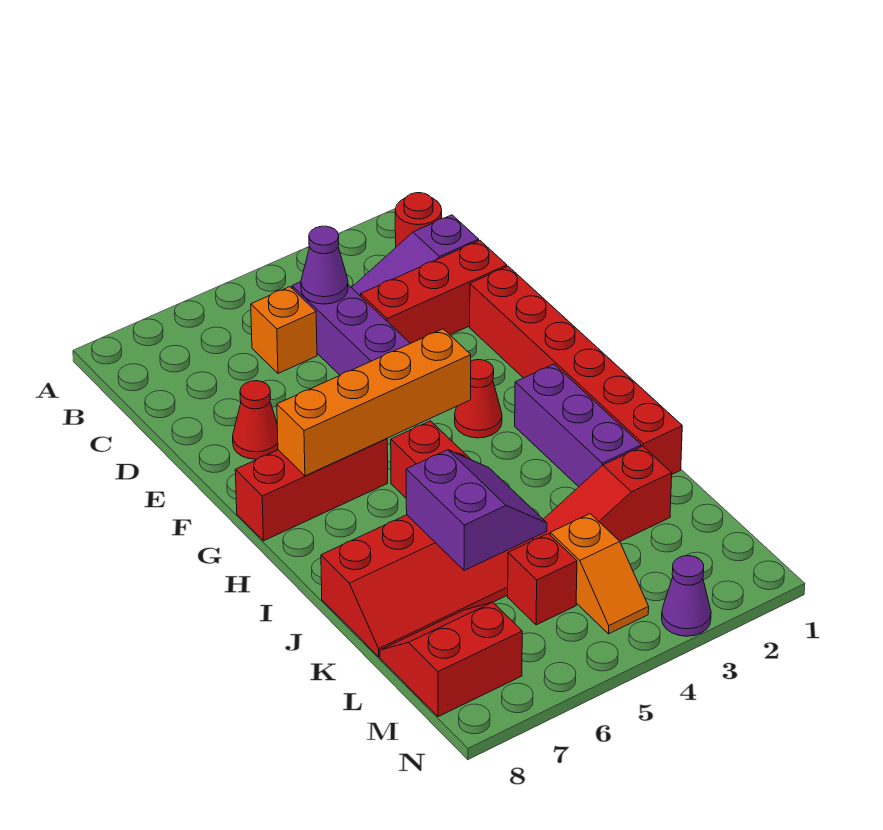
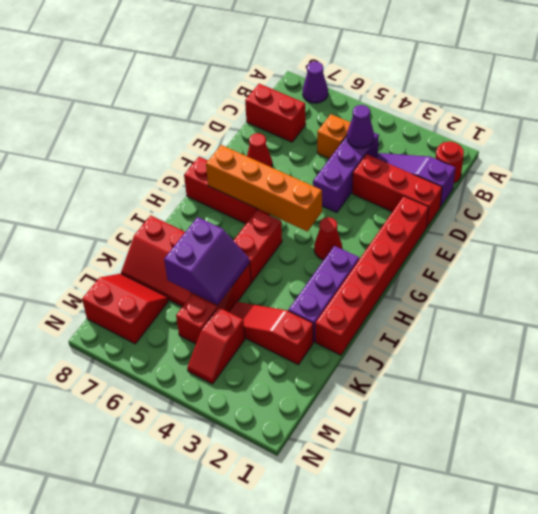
none -> red 1x2 brick [245,84,306,142]
orange 1x2 slope [550,514,649,634] -> red 1x2 slope [187,307,245,384]
purple 1x1 cone [662,556,711,636] -> purple 1x1 cone moved to [303,62,328,103]

